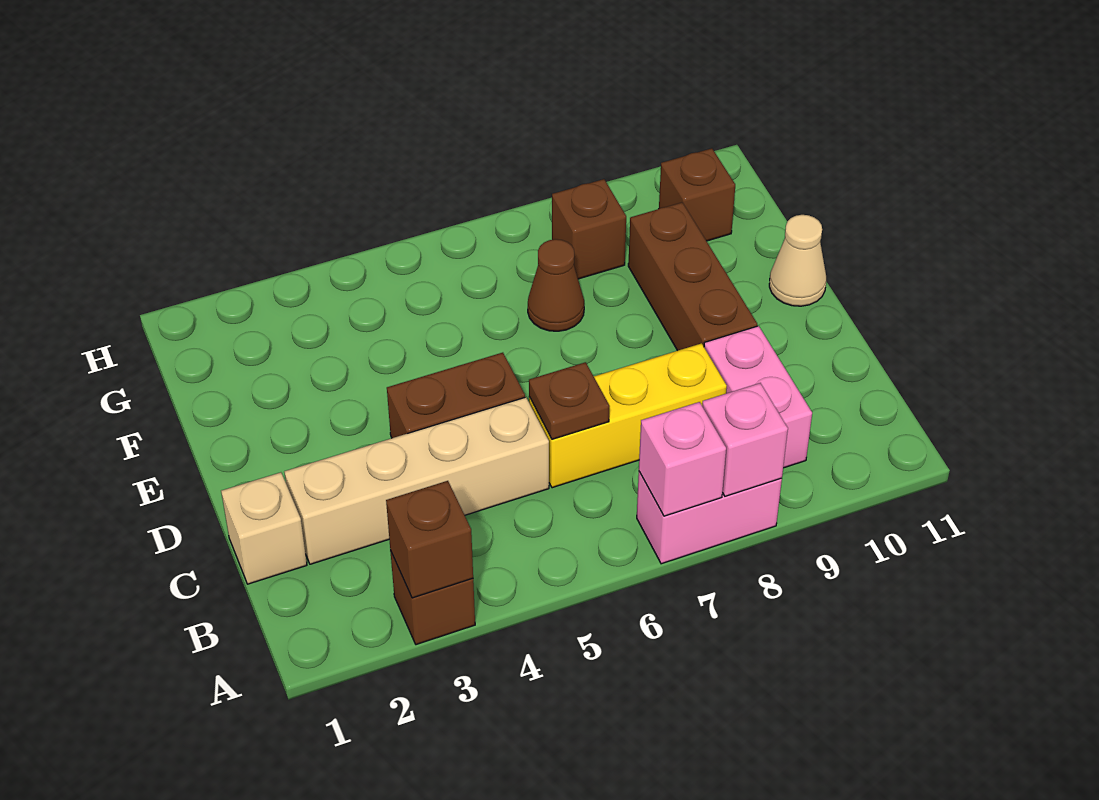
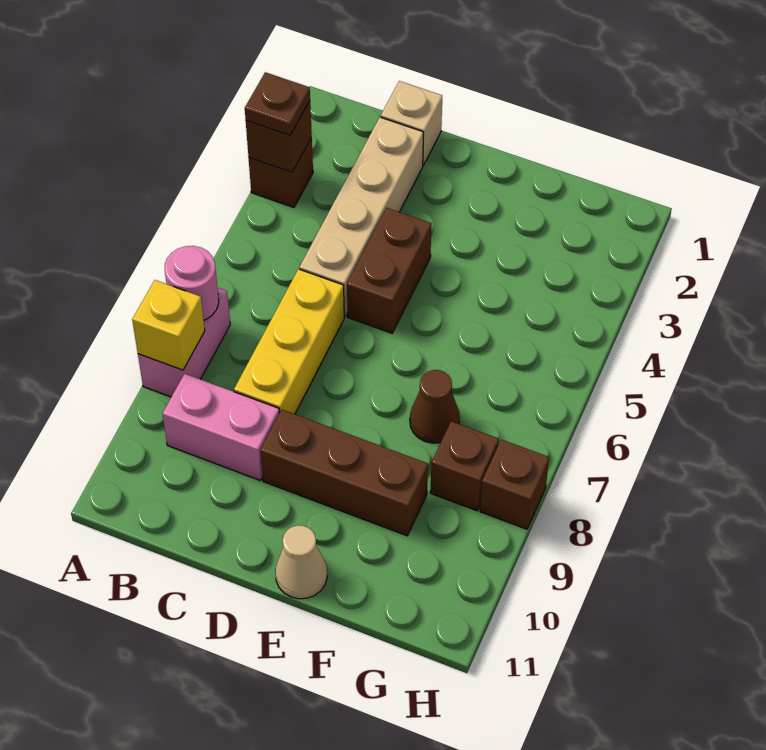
pink 1x1 brick [639,402,726,516] -> pink 1x1 round brick [165,246,219,320]
pink 1x1 brick [702,383,788,496] -> yellow 1x1 brick [132,280,205,370]
brown 1x1 plate [529,362,610,439] -> brown 1x1 plate moved to [245,72,310,135]
brown 1x1 brick [659,148,735,241] -> brown 1x1 brick moved to [480,440,549,529]

